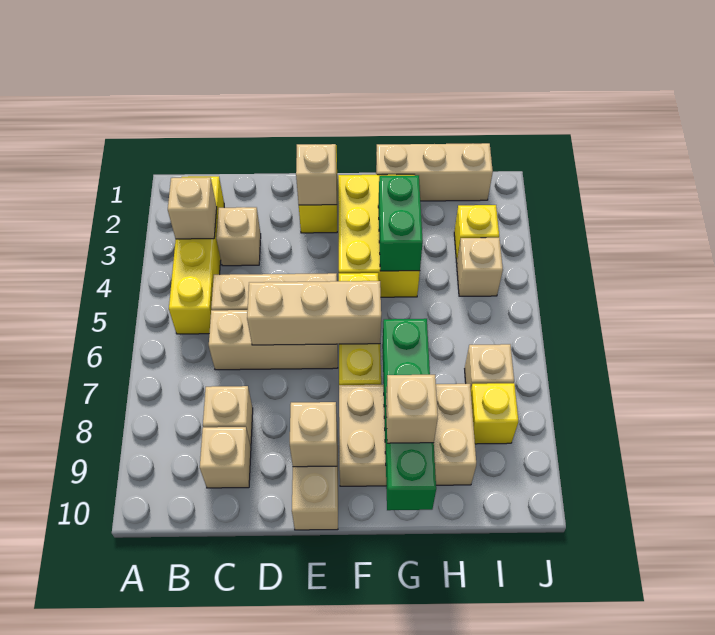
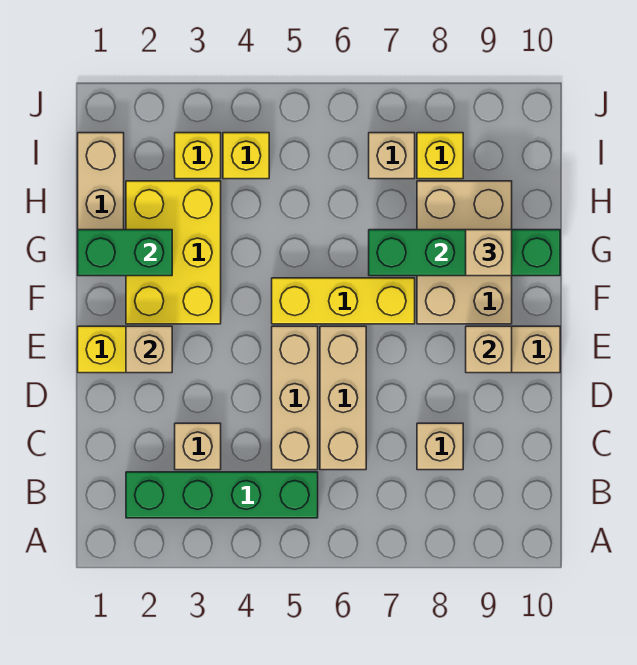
yellow 1x4 brick [169,176,224,334] -> green 1x4 brick [126,472,318,518]
tan 1x1 brick [168,177,217,239] -> none
tan 1x1 brick [200,427,251,488] -> none
tan 1x3 brick [247,281,381,345] -> none
yellow 2x3 brick [338,174,420,297] -> yellow 2x3 brick turned to [126,181,221,324]
green 1x2 brick [378,175,423,271] -> green 1x2 brick moved to [78,230,172,276]
tan 1x1 brick [457,238,503,296] -> yellow 1x1 brick [223,133,269,179]

